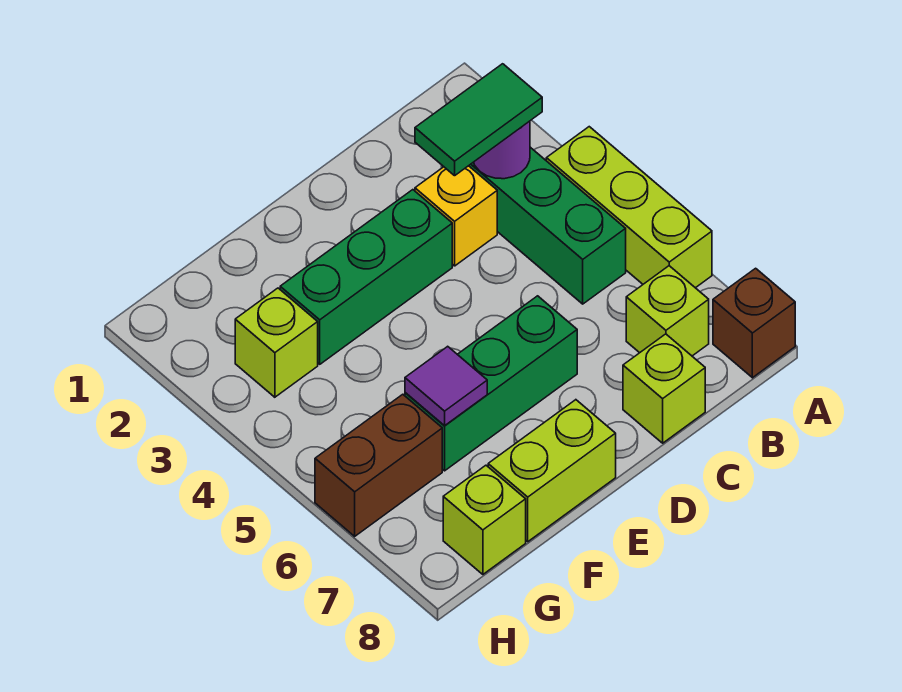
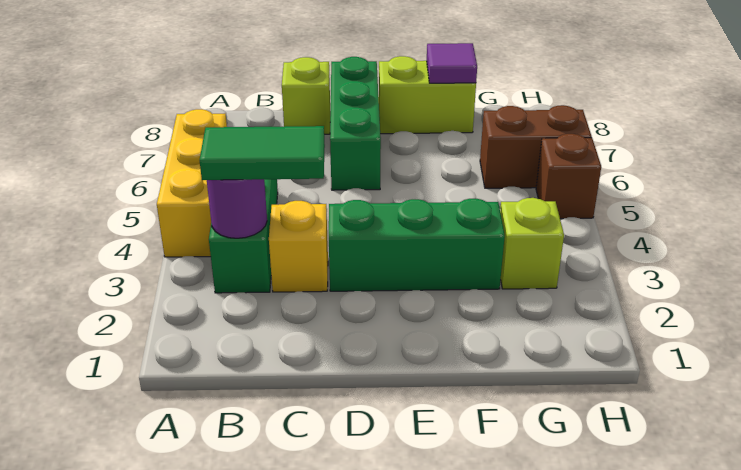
lime 1x3 brick [546,127,712,288] -> yellow 1x3 brick [157,109,227,257]
brown 1x1 brick [713,268,795,378] -> brown 1x1 brick moved to [536,134,601,219]
lime 1x1 brick [626,266,709,356] -> none
green 1x3 brick [405,296,577,471] -> green 1x3 brick turned to [330,57,381,190]
purple 1x1 tile [405,346,487,426] -> purple 1x1 tile moved to [427,43,477,83]
lime 1x1 brick [443,465,526,574] -> none

